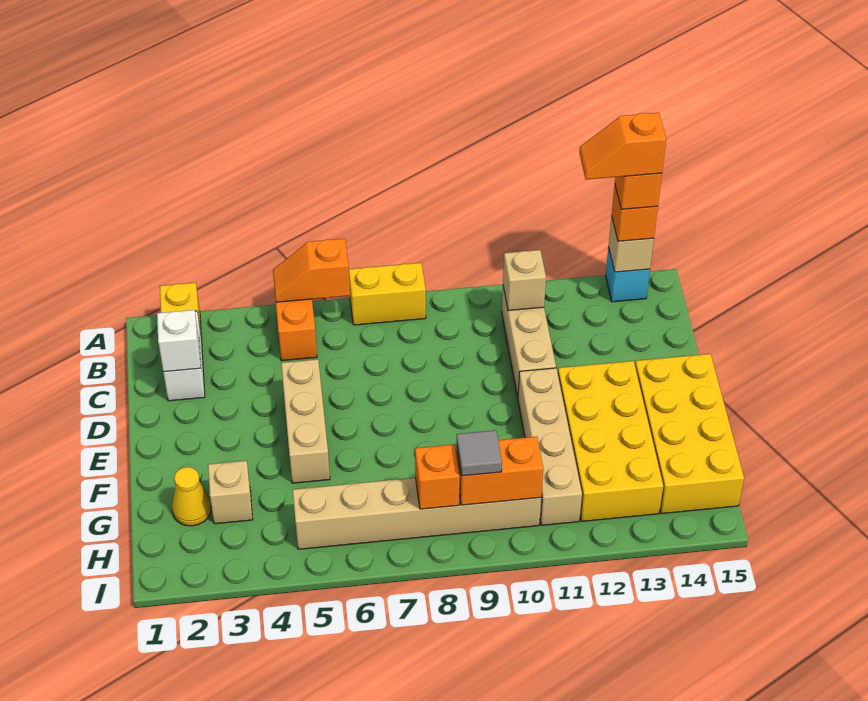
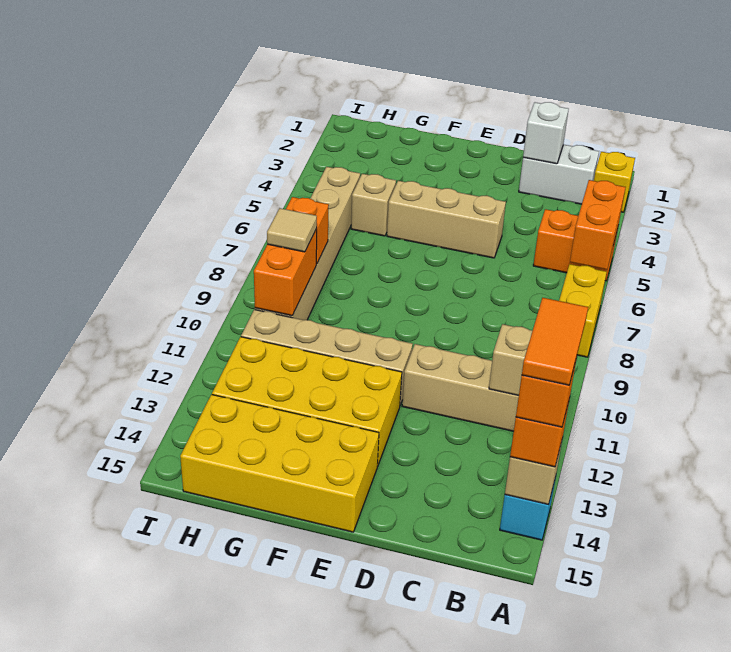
orange 1x2 slope [273,239,350,302] -> orange 1x2 brick [570,180,626,270]
orange 1x2 slope [579,113,666,180] -> orange 1x2 tile [522,298,588,385]
yellow 1x1 cone [172,467,211,526] -> none
tan 1x1 brick [208,461,253,524] -> tan 1x1 brick moved to [351,174,396,236]
grey 1x1 tile [457,430,502,476] -> tan 1x1 tile [267,208,317,252]

